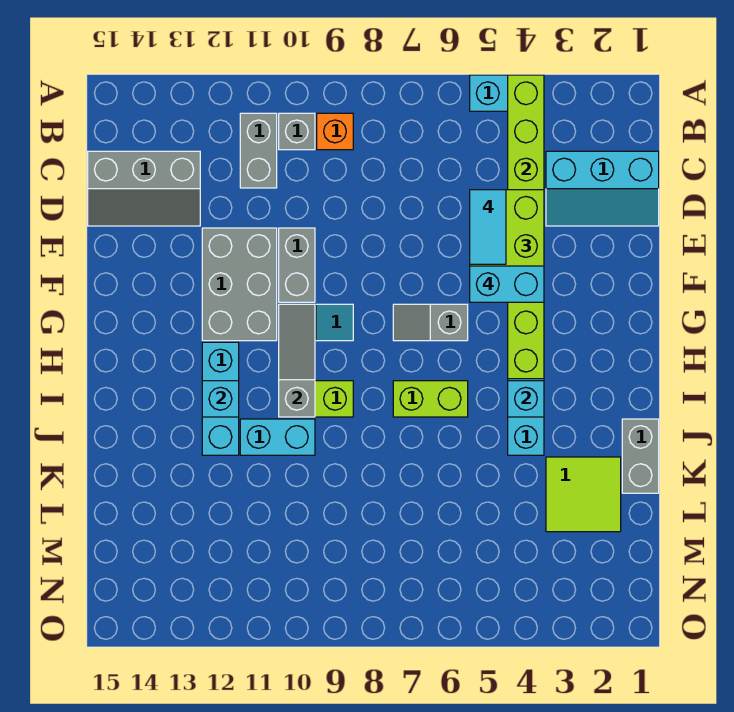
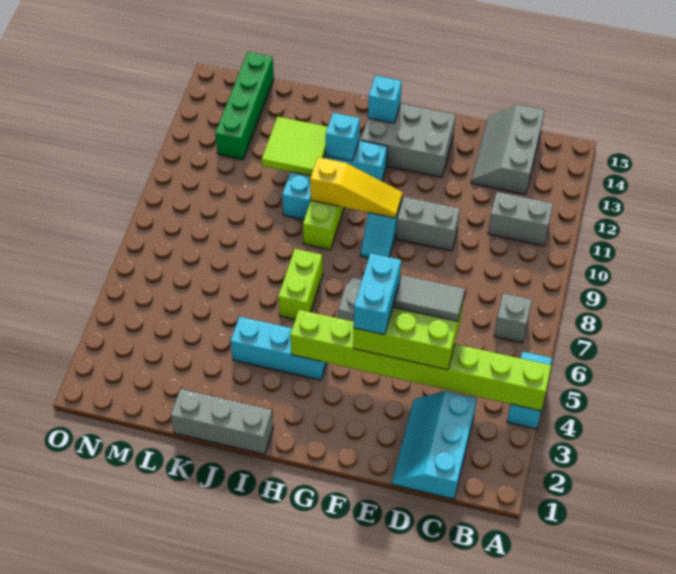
orange 1x1 brick [317,113,353,150] -> none
grey 1x1 brick [279,113,315,150] -> grey 1x1 brick moved to [494,293,532,343]
cyan 1x2 tile [470,190,506,264] -> grey 1x2 tile [394,275,465,321]
grey 2x3 brick [202,228,277,341] -> grey 2x3 brick moved to [361,104,456,177]
grey 1x3 slope [279,304,315,417] -> yellow 1x3 slope [310,157,402,218]
cyan 1x1 brick [508,381,544,417] -> cyan 1x1 brick moved to [368,76,402,123]
grey 1x2 brick [622,419,659,493] -> grey 1x3 brick [171,389,273,455]
lime 2x2 tile [546,457,621,532] -> lime 2x2 tile moved to [262,117,328,176]
none -> green 1x4 brick [215,52,274,160]

